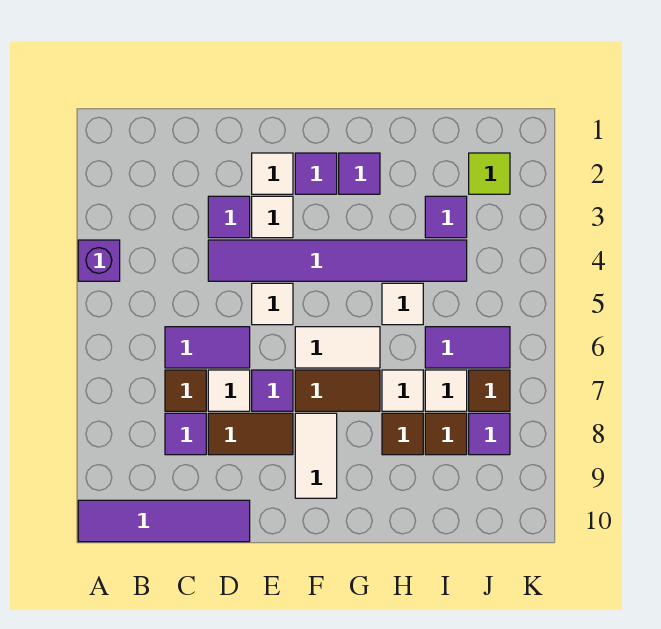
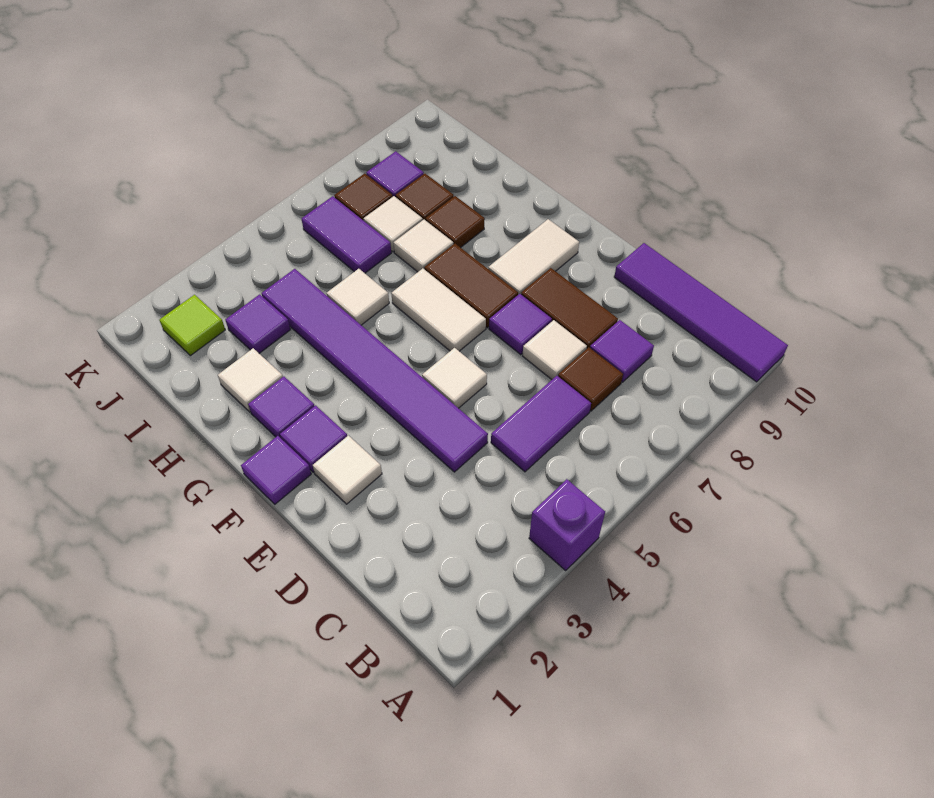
purple 1x2 tile [165,327,250,368] -> purple 1x2 tile turned to [491,376,591,472]
purple 1x1 tile [208,196,250,238] -> purple 1x1 tile moved to [241,436,311,504]
white 1x1 tile [252,196,293,238] -> white 1x1 tile moved to [218,348,283,412]

